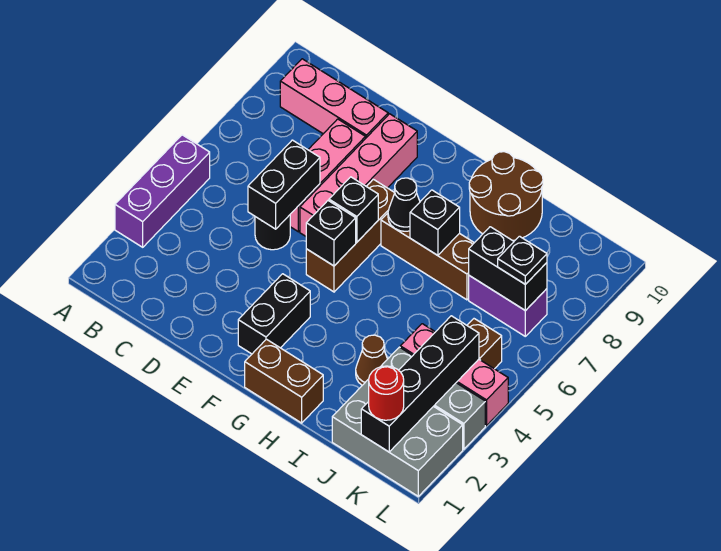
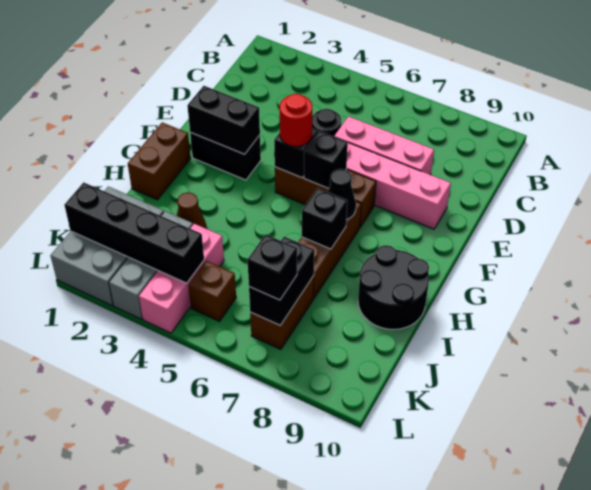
purple 1x3 brick [115,135,210,247] -> none
pink 1x3 brick [280,59,388,139] -> none
black 1x2 brick [248,140,320,229] -> black 1x2 brick moved to [187,86,260,154]
brown 2x2 round brick [469,152,543,241] -> black 2x2 round brick [358,245,429,330]
purple 1x2 brick [469,276,547,336] -> brown 1x2 brick [250,276,314,349]
red 1x1 round brick [369,366,404,420] -> red 1x1 round brick moved to [280,94,312,147]
black 1x1 plate [498,236,547,285] -> black 1x1 brick [248,234,297,300]

